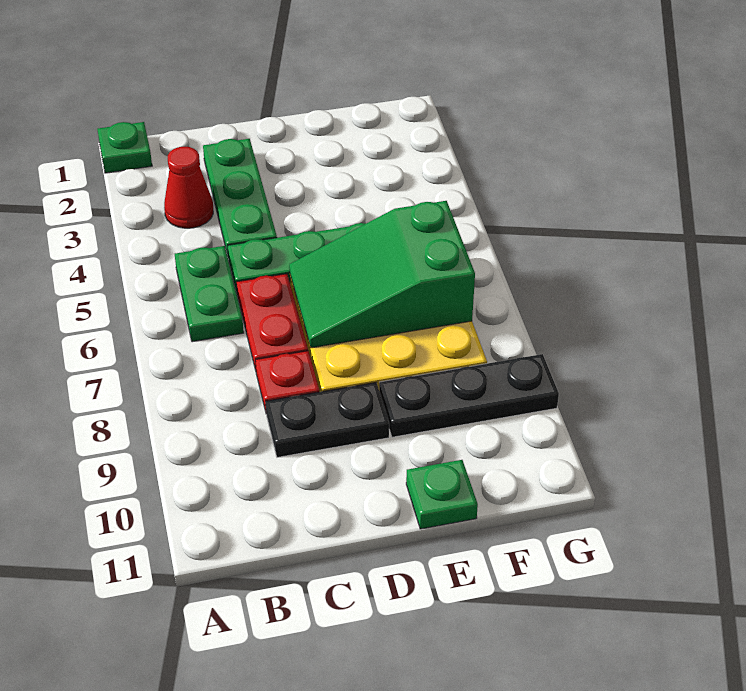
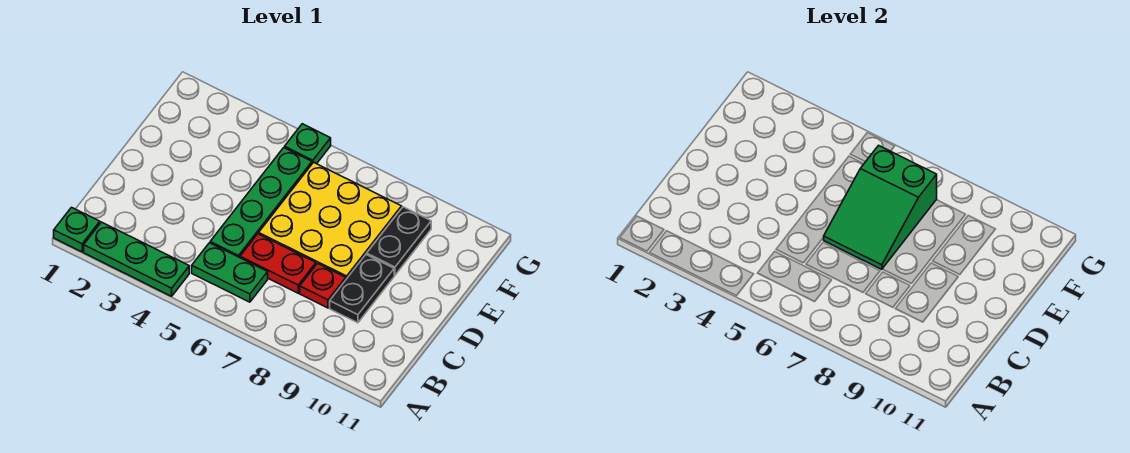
red 1x1 cone [164,147,213,228] -> none
green 1x3 plate [203,139,277,256] -> green 1x3 plate moved to [84,222,189,296]
black 1x3 plate [379,354,559,437] -> black 1x2 plate [367,207,431,275]
green 1x1 plate [406,460,478,529] -> green 1x1 plate moved to [285,124,331,164]

